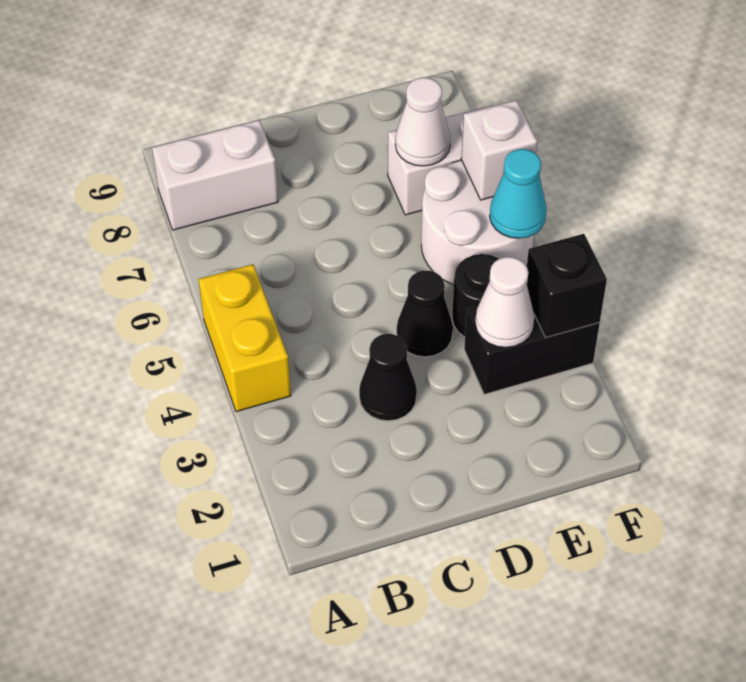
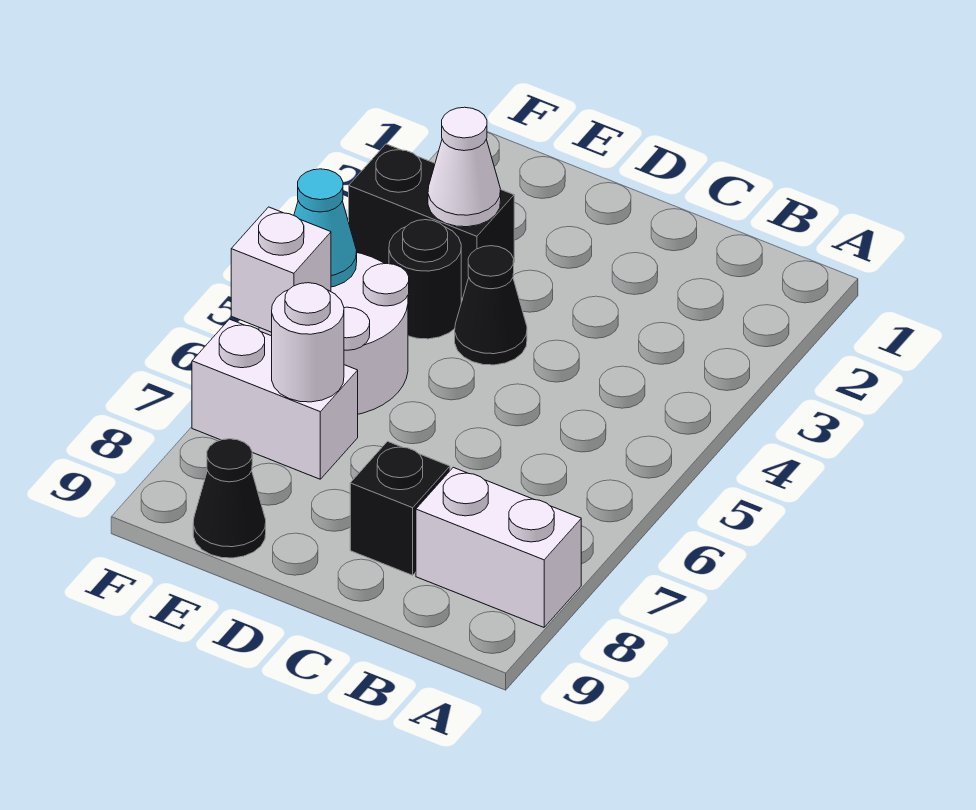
yellow 1x2 brick [198,264,291,412] -> none
black 1x1 cone [359,334,417,421] -> black 1x1 cone moved to [193,439,266,558]
white 1x1 cone [395,78,450,166] -> white 1x1 round brick [272,283,344,402]
black 1x1 brick [527,234,607,338] -> black 1x1 brick moved to [350,441,450,575]

